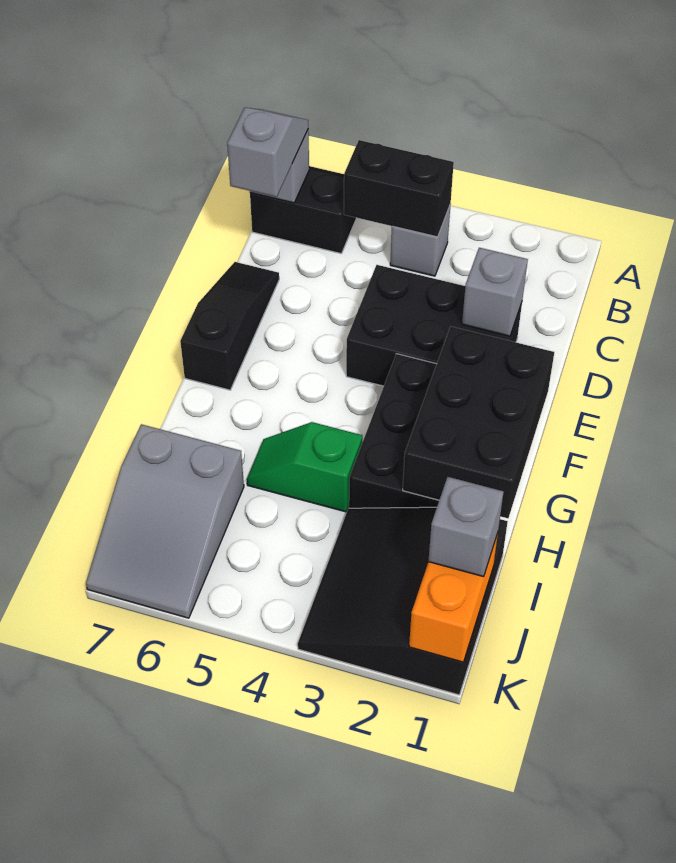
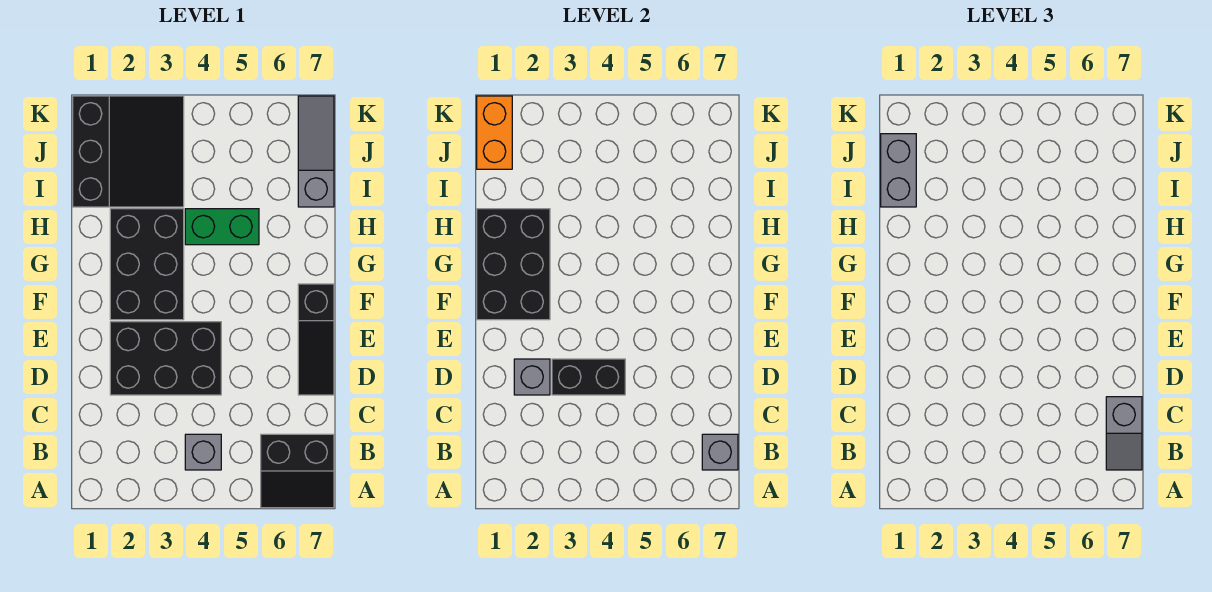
black 1x2 brick [344,140,454,237] -> black 1x2 brick moved to [552,359,625,395]
green 1x2 slope [247,422,362,512] -> green 1x2 brick [185,209,259,245]
grey 2x3 slope [86,424,244,618] -> grey 1x3 slope [298,96,334,207]
grey 1x1 brick [428,477,504,577] -> grey 1x2 brick [881,134,916,207]

